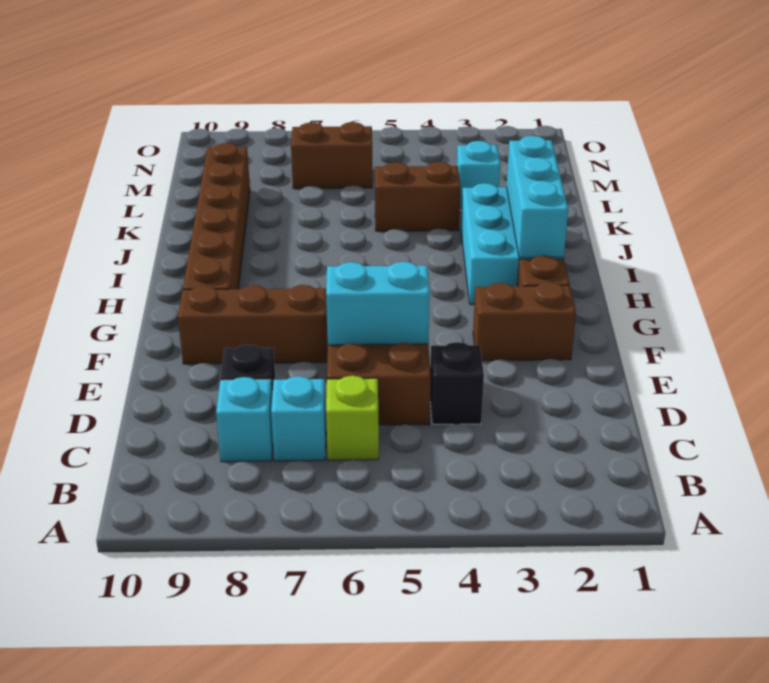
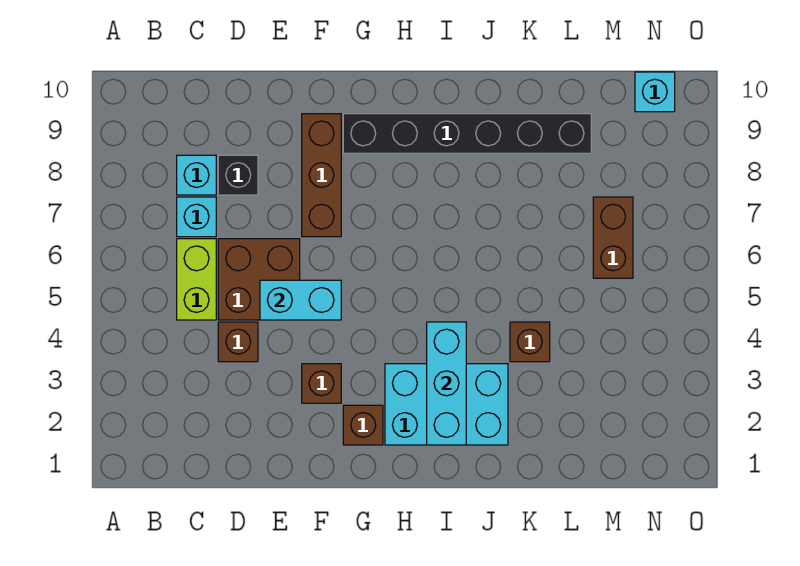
lime 1x1 brick [326,376,379,460] -> lime 1x2 brick [177,239,216,320]
black 1x1 brick [430,342,484,424] -> brown 1x1 brick [218,322,258,362]
cyan 1x2 brick [326,262,430,345] -> cyan 1x2 brick turned to [260,280,341,320]
brown 1x2 brick [473,282,576,361] -> brown 1x1 brick [302,364,341,403]
brown 1x6 brick [183,143,250,290] -> black 1x6 brick [343,114,591,153]
cyan 1x3 brick [506,136,568,258] -> cyan 1x3 brick turned to [427,322,466,445]
brown 1x2 brick [375,162,461,231] -> brown 1x1 brick [510,322,550,362]
cyan 1x1 brick [457,141,500,208] -> cyan 1x1 brick moved to [635,72,675,112]

